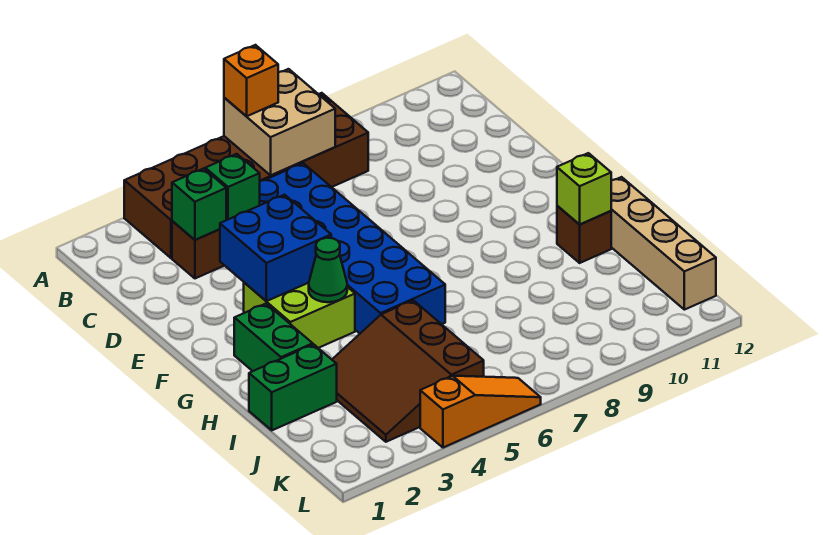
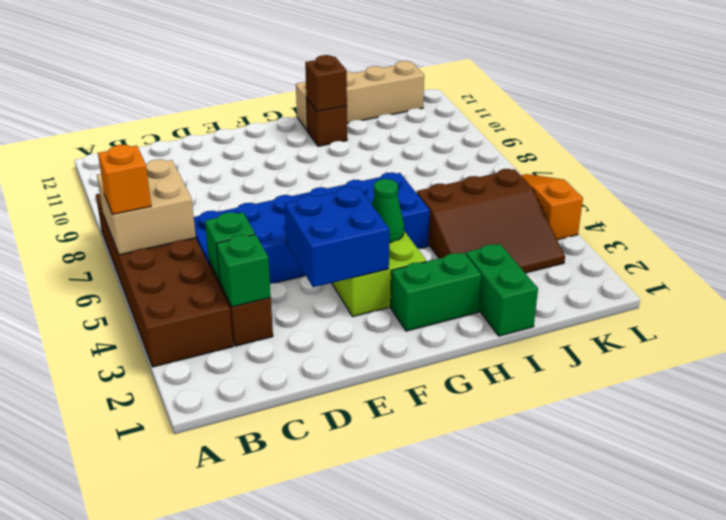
lime 1x1 brick [557,153,611,225] -> brown 1x1 brick [305,55,347,112]

